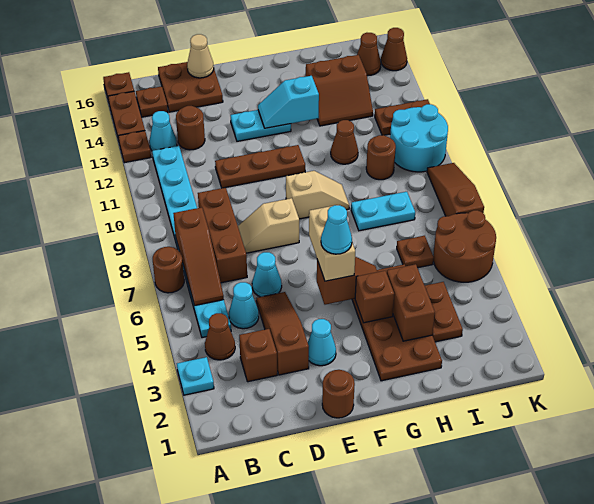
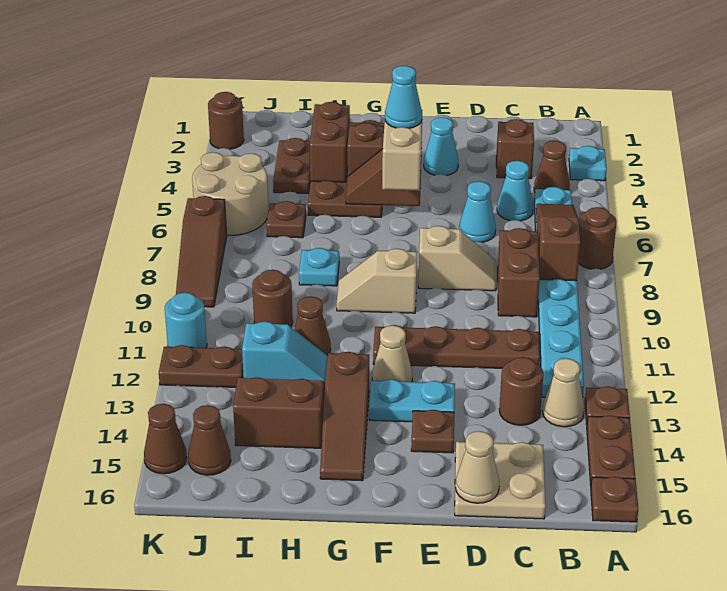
cyan 1x1 cone [149,111,177,151] -> tan 1x1 cone [543,358,584,427]
brown 1x1 plate [136,86,168,117] -> brown 1x1 plate moved to [411,410,454,453]
brown 1x3 brick [198,188,247,283] -> brown 1x2 brick [498,228,540,317]
brown 2x2 plate [158,62,223,112] -> tan 2x2 plate [455,442,545,519]
brown 1x3 slope [256,292,309,375] -> brown 1x3 slope moved to [320,352,369,481]
brown 1x3 plate [215,145,305,188] -> brown 1x4 plate [373,325,540,368]
brown 1x1 round brick [322,370,355,418] -> brown 1x1 round brick moved to [208,92,244,149]
none -> tan 1x1 cone [372,325,413,382]
cyan 1x2 slope [258,76,319,128] -> cyan 1x2 slope moved to [242,322,328,382]
cyan 1x2 plate [351,192,415,231] -> cyan 1x1 plate [299,248,339,286]
brown 2x2 round brick [433,210,496,282] -> tan 2x2 round brick [192,152,268,235]
cyan 2x2 round brick [390,104,448,172] -> cyan 1x1 round brick [165,293,207,348]

